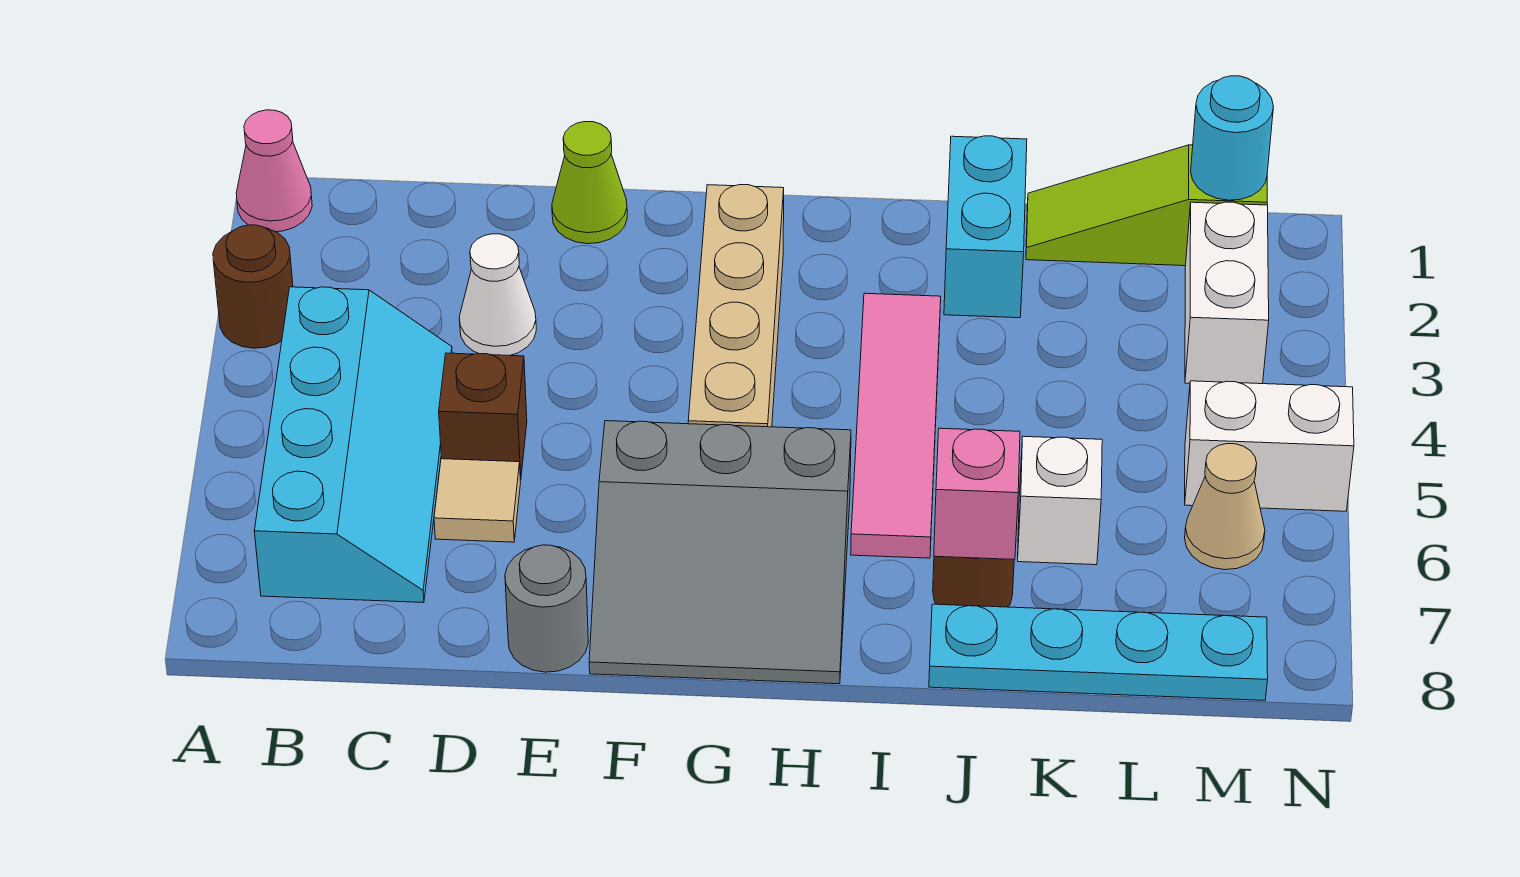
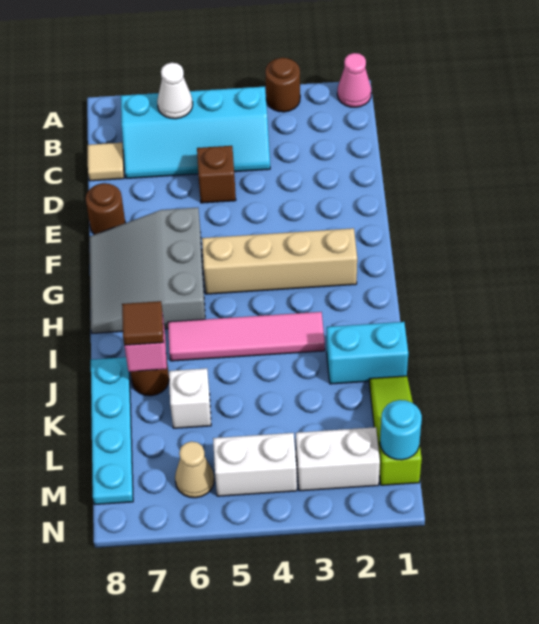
white 1x1 cone [459,234,536,356] -> white 1x1 cone moved to [157,63,193,119]
tan 1x1 tile [434,459,521,542] -> tan 1x1 tile moved to [88,143,124,181]
lime 1x1 cone [552,122,627,244] -> none
grey 1x1 round brick [505,545,588,672] -> brown 1x1 round brick [86,183,125,235]
none -> brown 1x1 tile [122,301,164,345]
white 1x2 brick [1185,381,1354,511] -> white 1x2 brick turned to [213,433,297,496]

